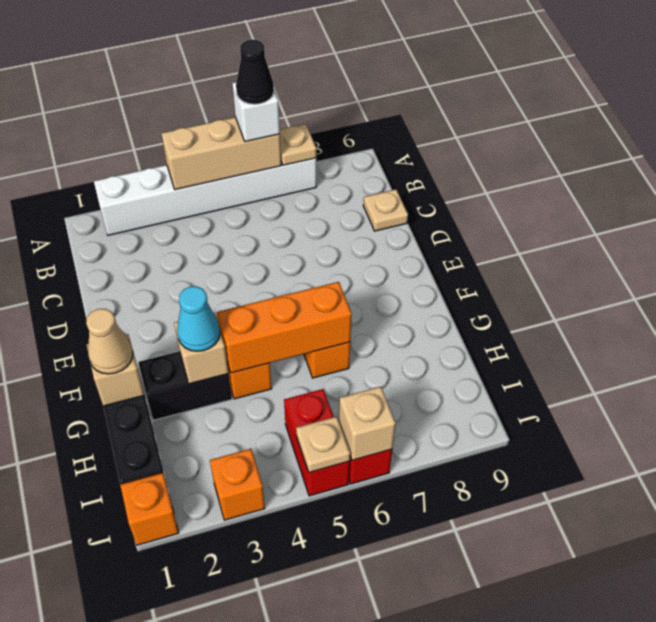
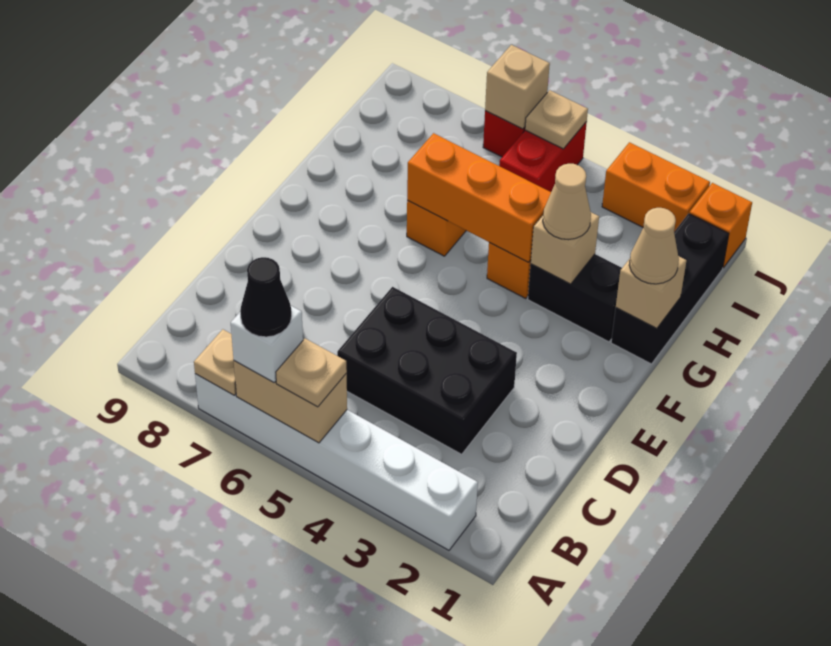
tan 1x3 brick [161,117,281,190] -> tan 1x2 brick [234,361,347,443]
none -> black 2x3 brick [337,287,517,454]
tan 1x1 plate [363,189,408,231] -> tan 1x1 plate moved to [276,339,347,407]
cyan 1x1 cone [177,286,220,351] -> tan 1x1 cone [543,164,591,240]
orange 1x1 brick [210,449,265,520] -> orange 1x2 brick [602,142,710,231]

